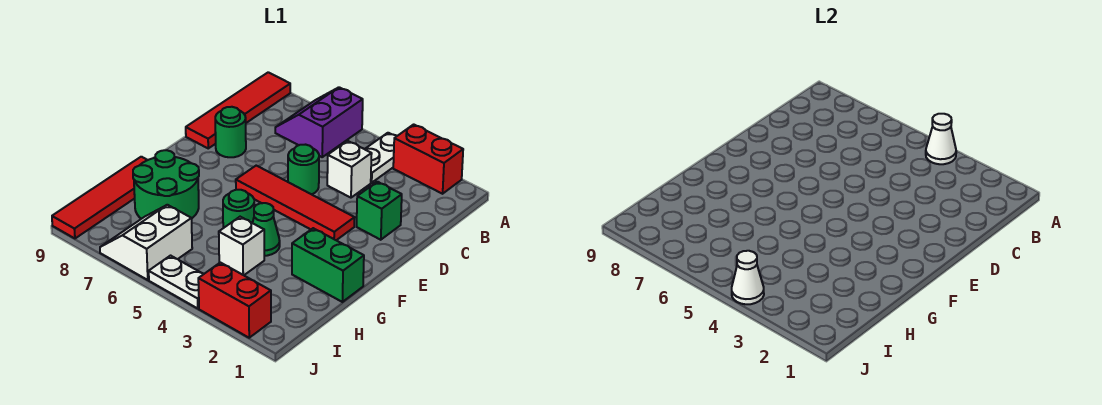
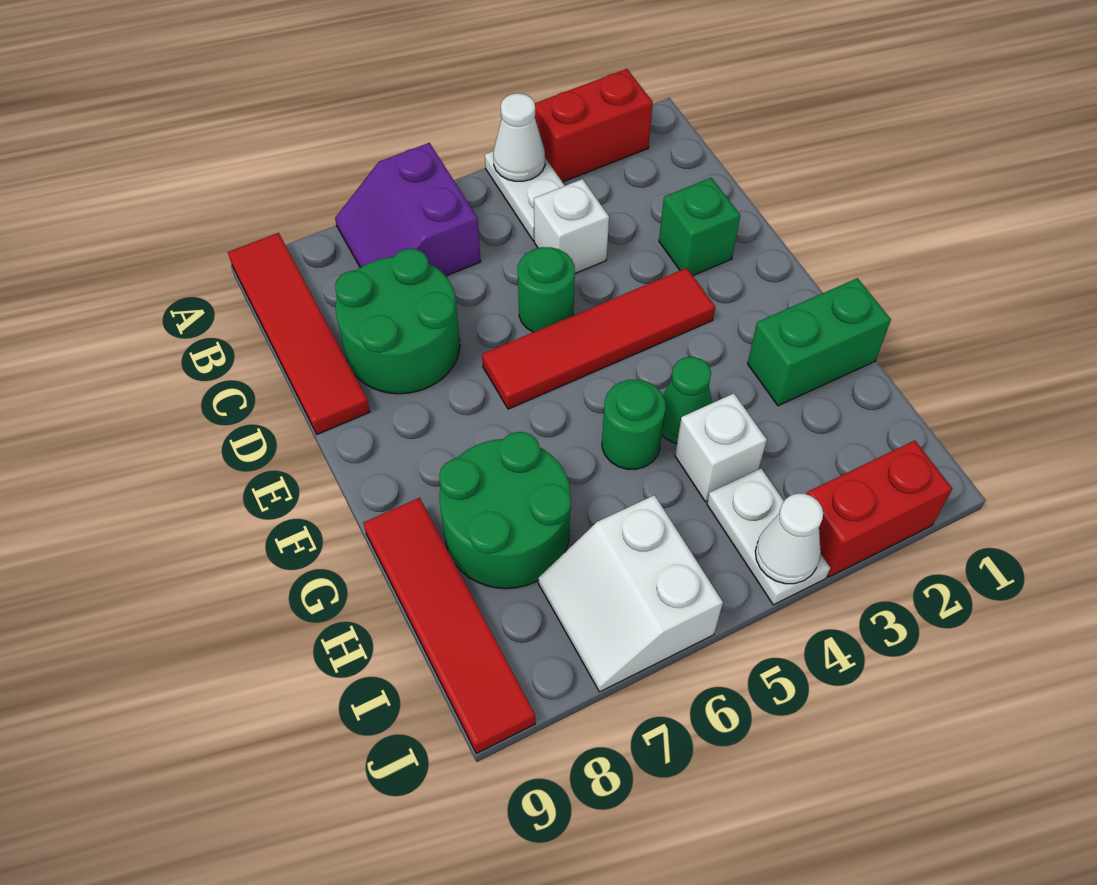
green 1x1 round brick [215,107,246,157] -> green 2x2 round brick [335,249,460,394]
white 1x2 plate [149,256,203,309] -> white 1x2 plate turned to [707,469,830,605]

